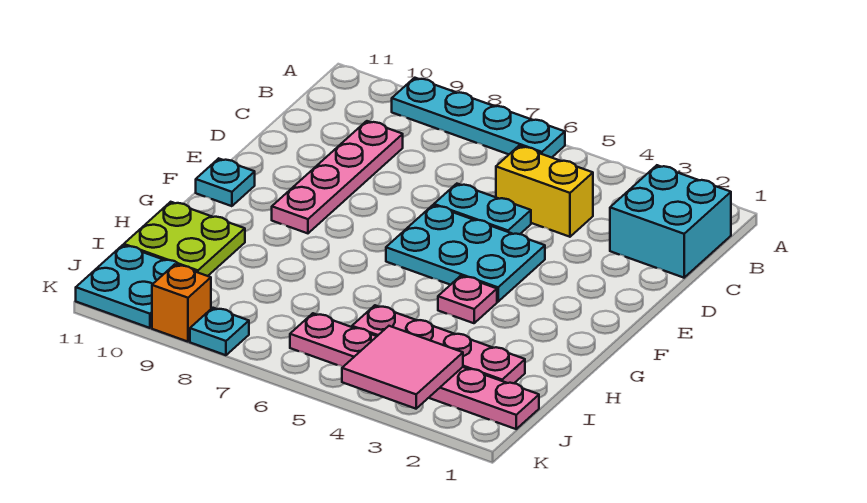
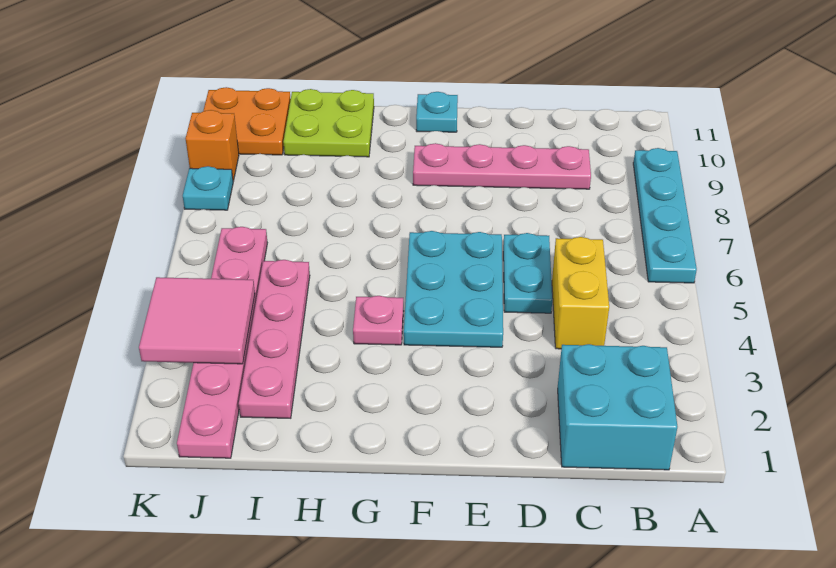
cyan 2x2 plate [76,245,197,328] -> orange 2x2 plate [203,87,291,155]

